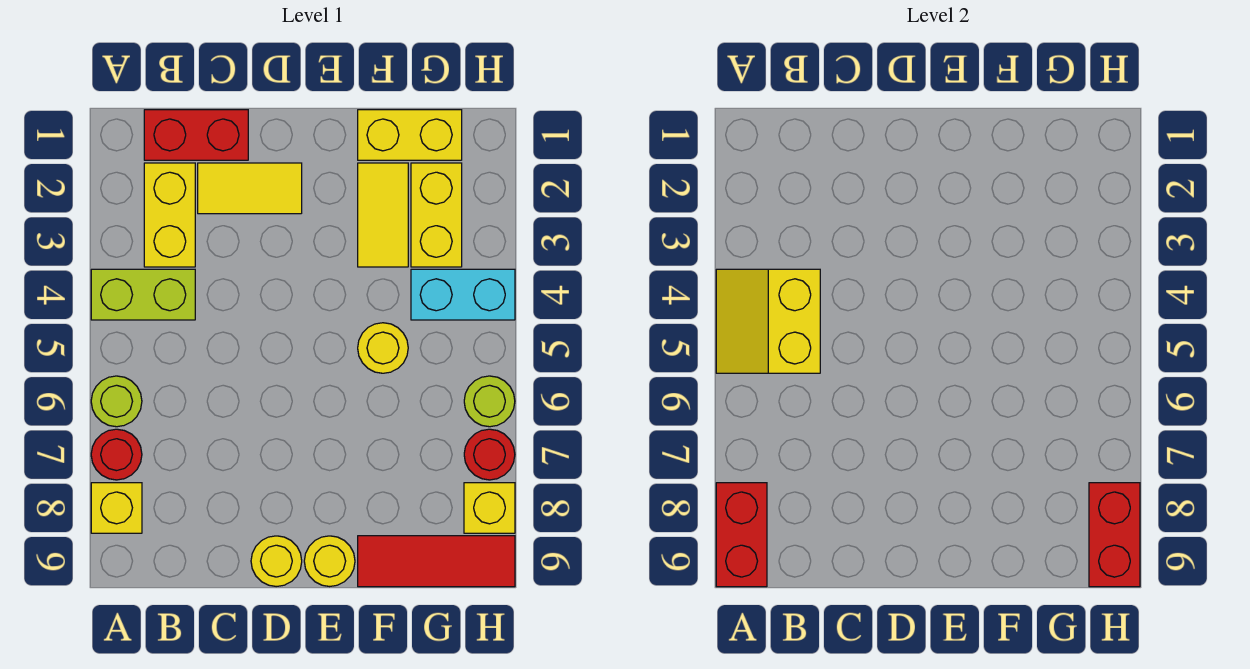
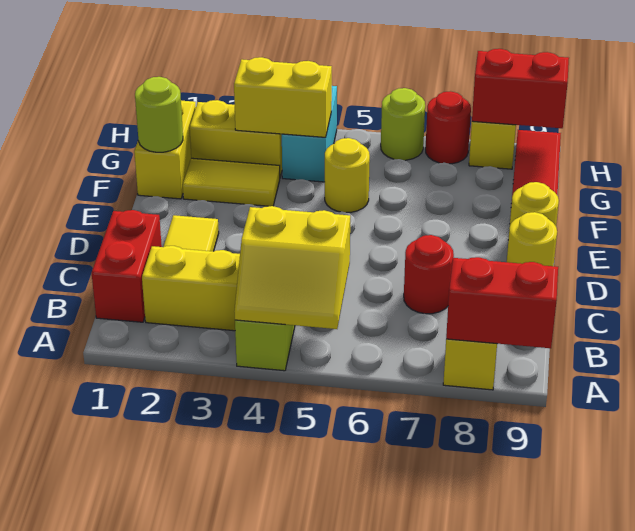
lime 1x1 round brick [91,376,142,427] -> lime 1x1 round brick moved to [135,77,183,152]
red 1x1 round brick [91,429,142,480] -> red 1x1 round brick moved to [404,235,454,314]
none -> yellow 1x2 brick [234,57,332,137]

